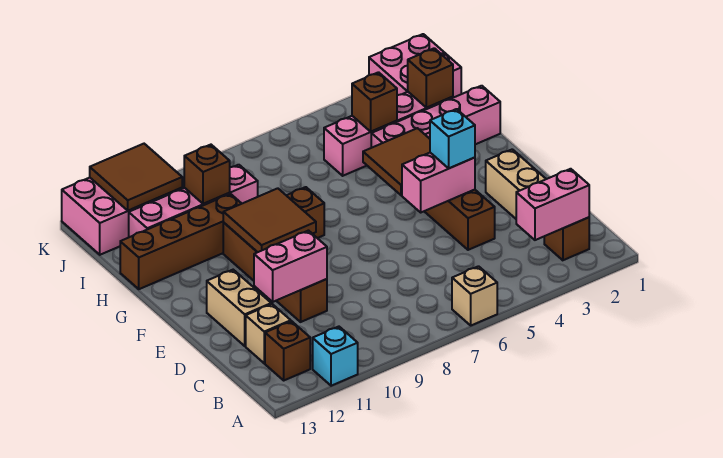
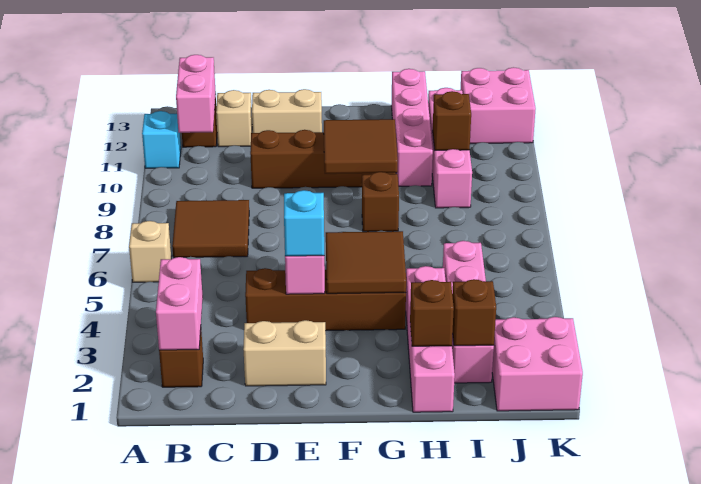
pink 1x2 brick [254,231,327,302] -> pink 1x2 brick moved to [176,55,216,133]
brown 1x4 brick [120,194,242,289] -> pink 1x4 brick [391,69,433,186]
brown 1x1 brick [352,72,397,132] -> brown 1x1 brick moved to [410,280,454,346]
brown 2x2 tile [90,144,182,211] -> brown 2x2 tile moved to [172,200,249,258]

